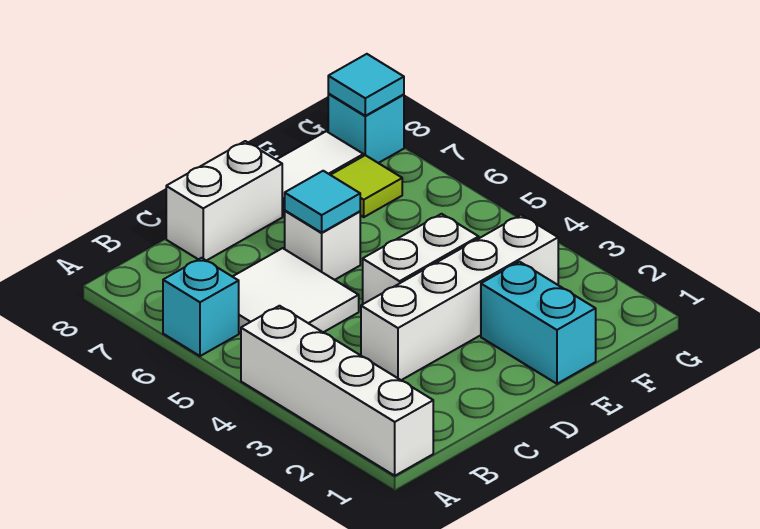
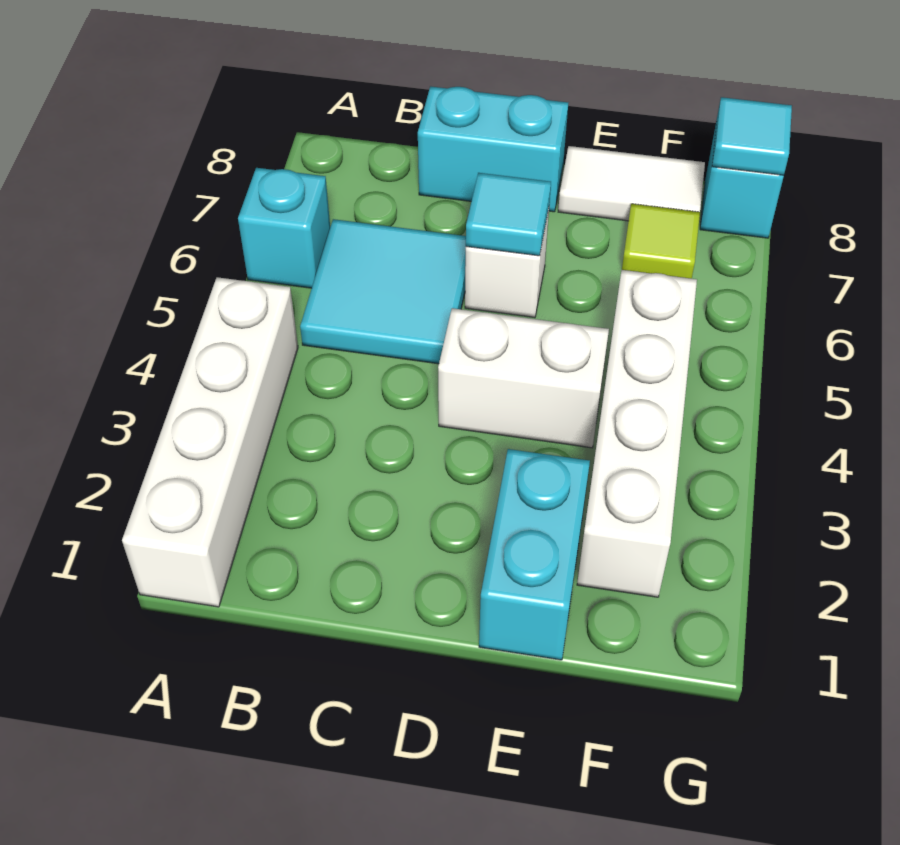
white 2x2 tile [233,248,359,333] -> cyan 2x2 tile [300,219,466,364]
white 1x4 brick [361,215,558,380] -> white 1x4 brick turned to [577,270,697,597]
white 1x2 brick [166,141,282,261] -> cyan 1x2 brick [418,86,568,212]

